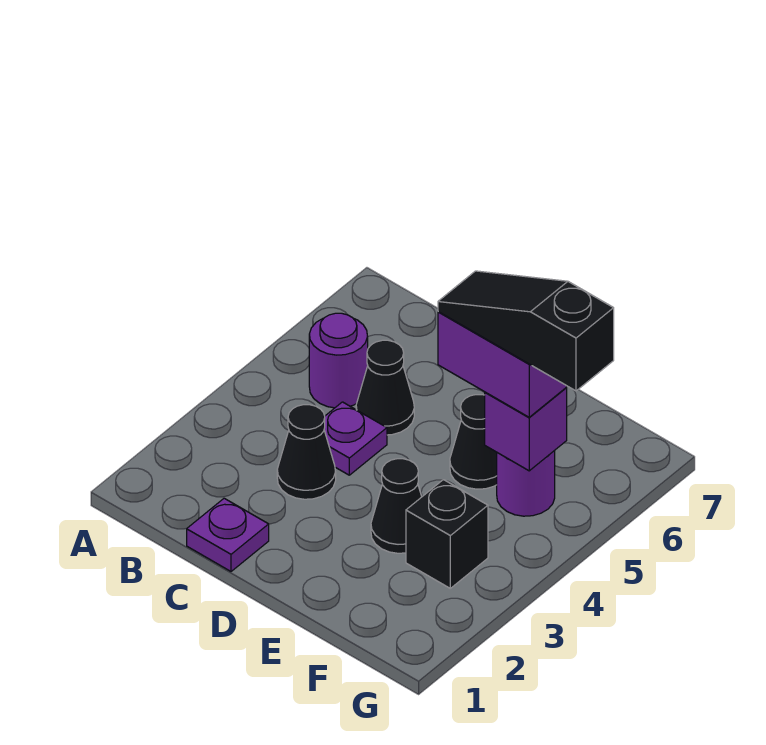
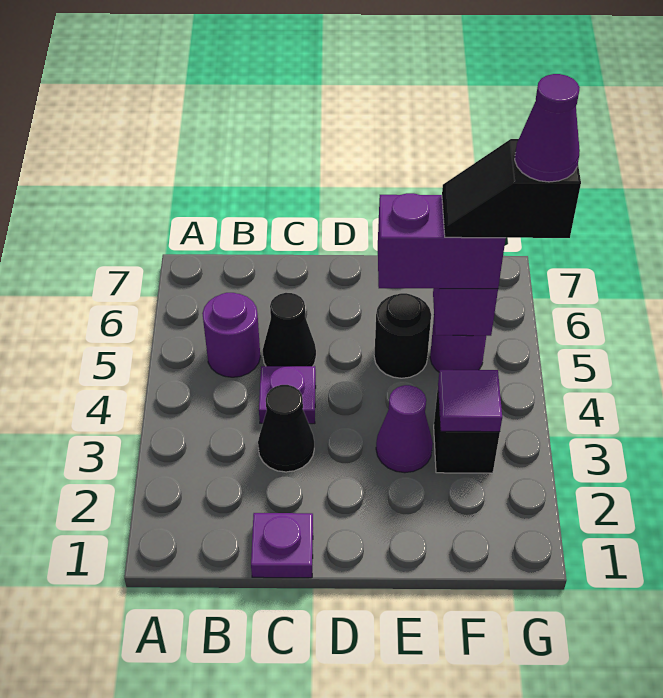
black 1x1 cone [371,459,422,553] -> purple 1x1 cone [376,385,433,473]
black 1x1 cone [450,395,497,489] -> black 1x1 round brick [374,293,431,378]
black 1x3 slope [438,271,614,391] -> black 1x2 slope [442,139,581,238]
none -> purple 1x1 tile [438,370,502,432]
none -> purple 1x1 cone [515,74,580,182]

